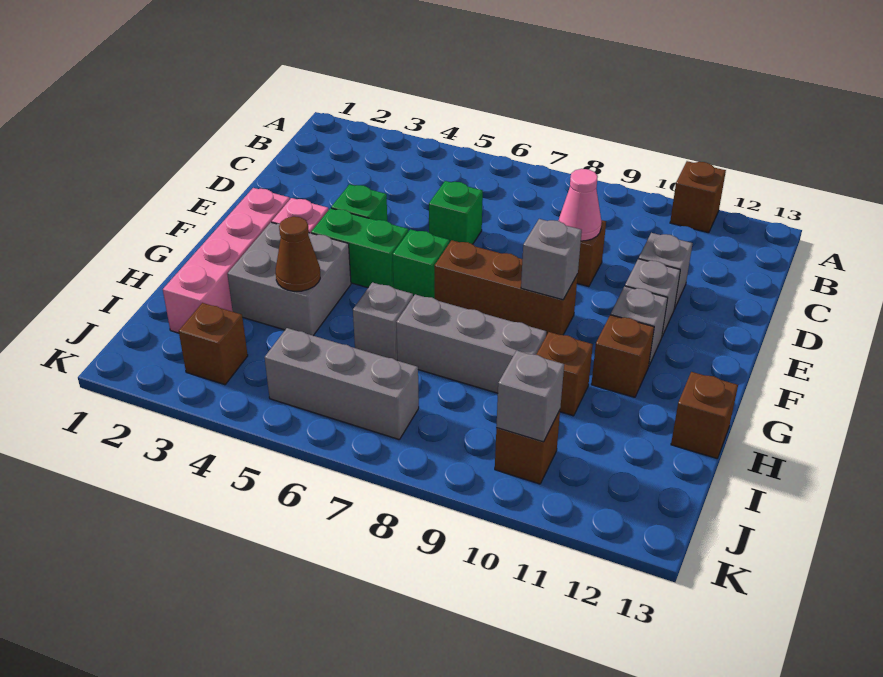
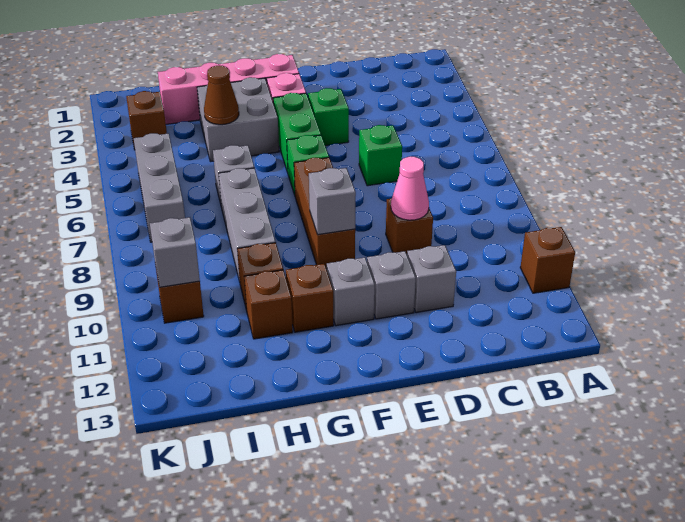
brown 1x1 brick [671,372,738,458] -> brown 1x1 brick moved to [244,270,293,339]

